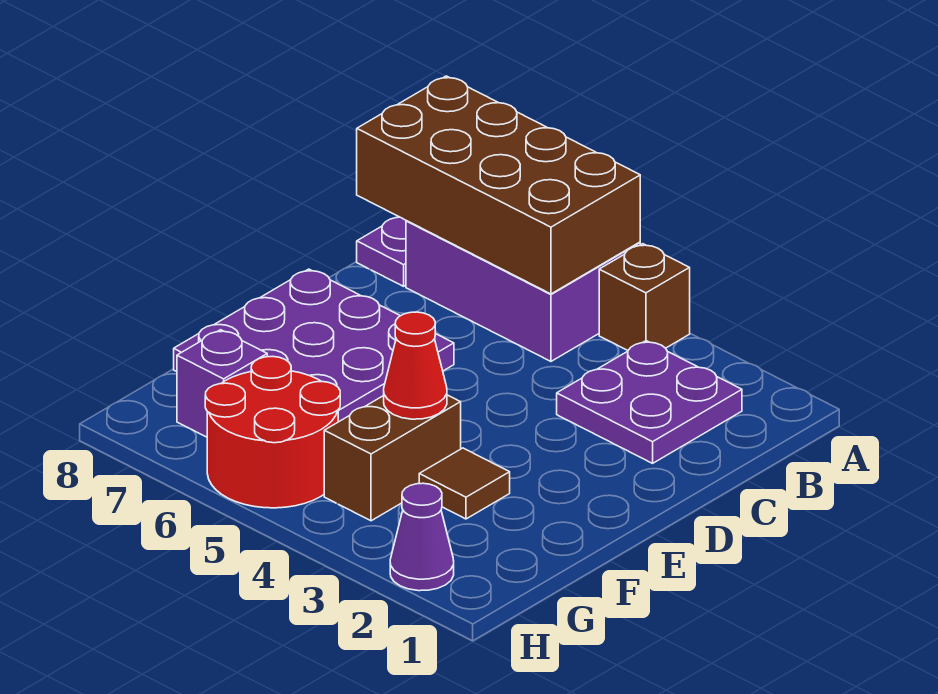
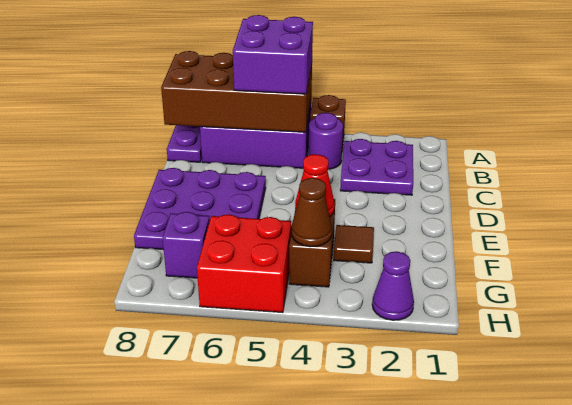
none -> purple 2x2 brick [233,15,313,94]
none -> purple 1x1 round brick [308,113,343,169]
none -> brown 1x1 cone [291,178,332,247]
red 2x2 round brick [205,356,340,508] -> red 2x2 brick [197,214,291,313]

